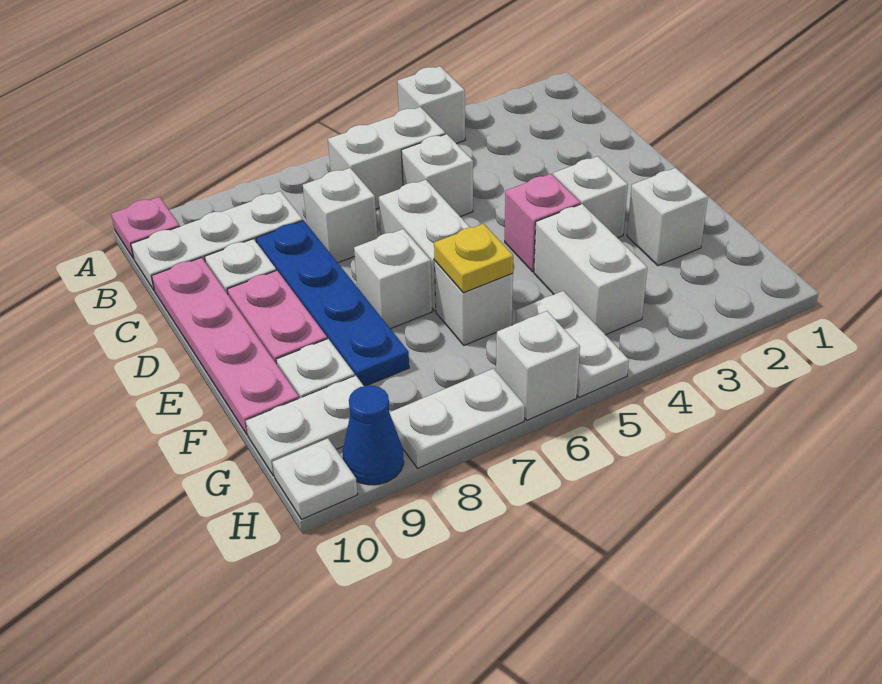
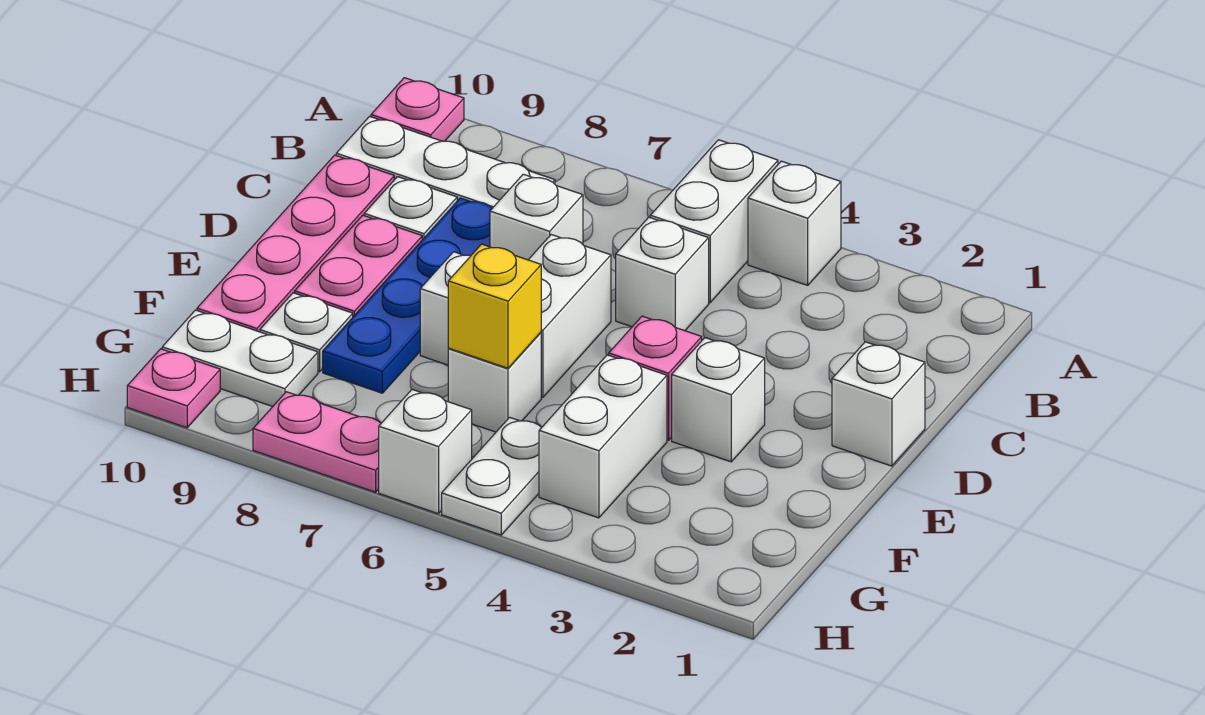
white 1x2 brick [328,107,445,209] -> white 1x2 brick turned to [650,140,778,303]
white 1x1 brick [627,168,708,266] -> white 1x1 brick moved to [832,342,925,466]
yellow 1x1 plate [434,224,513,293] -> yellow 1x1 brick [448,244,541,368]
white 1x2 plate [389,369,525,468] -> pink 1x2 plate [253,392,381,492]
blue 1x1 cone [343,386,404,485] -> none
white 1x1 plate [272,438,358,519] -> pink 1x1 plate [127,349,220,428]

